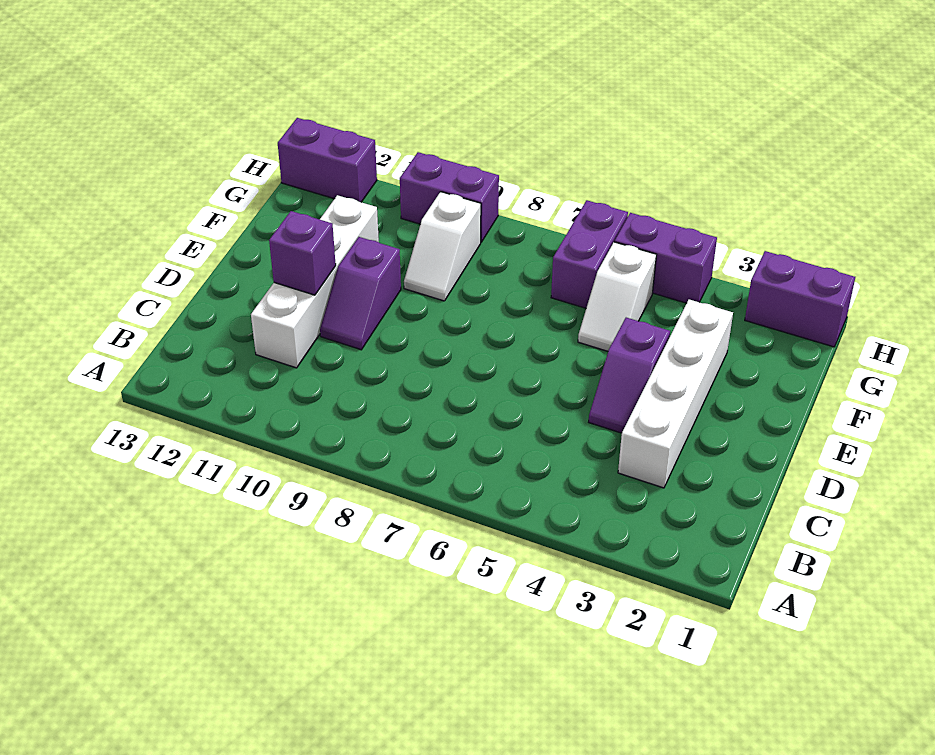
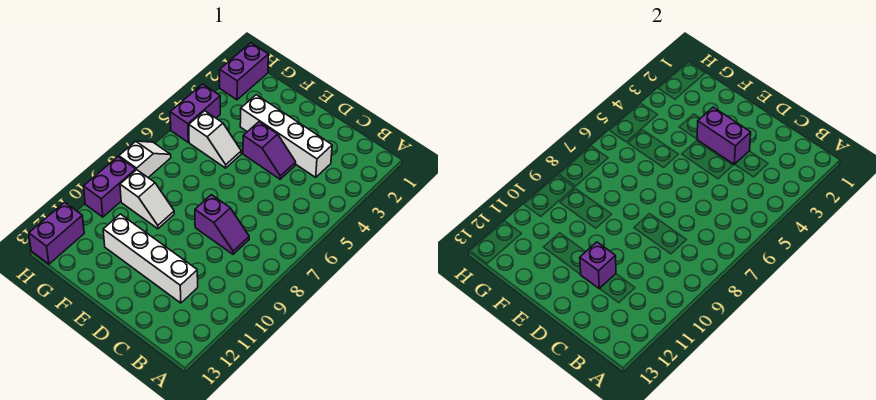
purple 1x2 slope [320,237,401,350] -> purple 1x2 slope moved to [195,195,249,254]
purple 1x2 brick [551,200,628,308] -> purple 1x2 brick moved to [697,107,751,164]
none -> white 1x2 slope [119,141,171,177]

